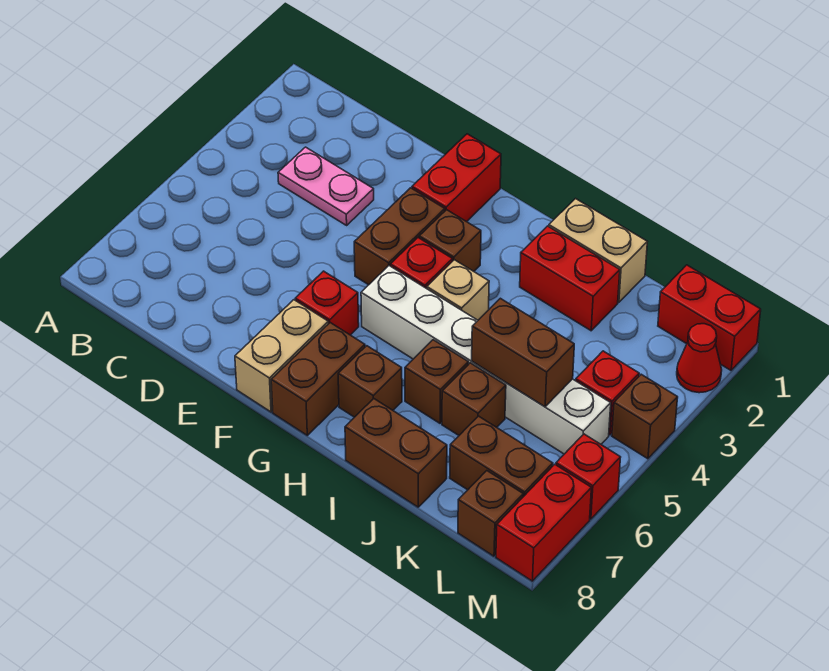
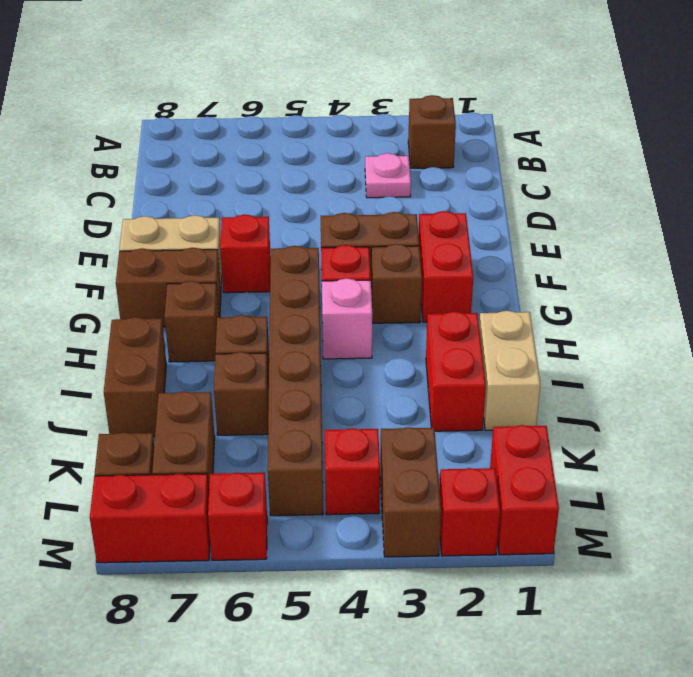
pink 1x2 plate [278,147,374,225] -> pink 1x1 plate [365,153,411,198]
red 1x2 brick [412,134,501,222] -> red 1x2 brick turned to [419,211,473,322]
white 1x6 brick [361,266,611,454] -> brown 1x6 brick [268,246,323,516]
tan 1x1 brick [427,260,489,320] -> pink 1x1 brick [322,278,372,359]
brown 1x2 brick [472,298,574,407] -> brown 1x2 brick moved to [380,427,441,557]
red 1x1 cone [677,324,722,393] -> red 1x1 brick [440,468,500,556]
brown 1x1 brick [612,374,678,459] -> brown 1x1 brick moved to [408,95,456,168]

